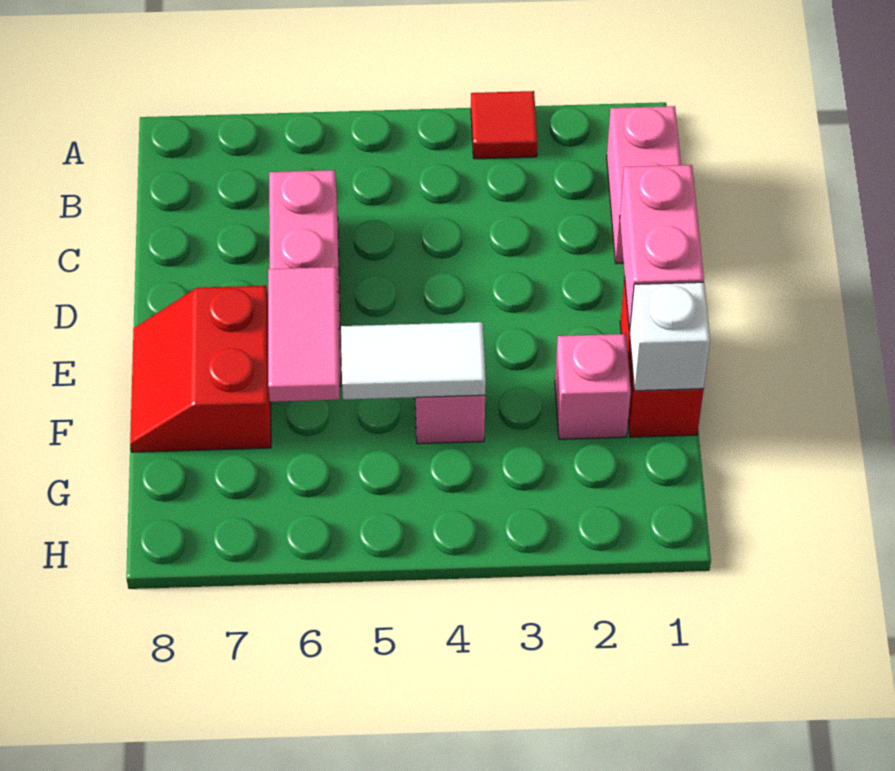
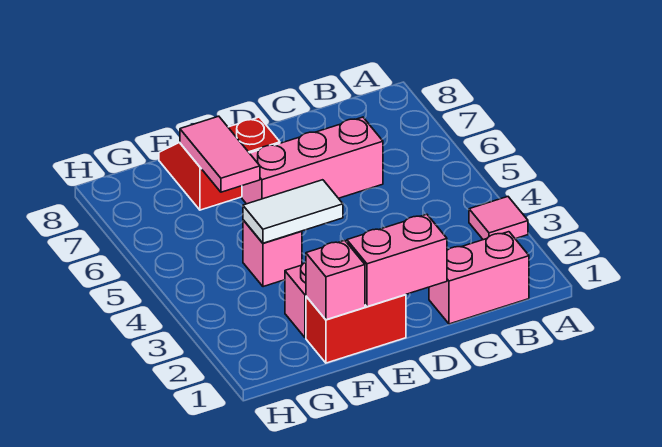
red 1x1 tile [471,91,537,159] -> pink 1x1 tile [469,197,528,240]
pink 1x2 tile [268,267,339,402] -> pink 1x2 tile turned to [180,116,260,192]
white 1x1 brick [630,282,710,391] -> pink 1x1 brick [306,240,365,320]
white 1x2 tile [341,322,486,400] -> white 1x2 tile turned to [243,180,343,243]

